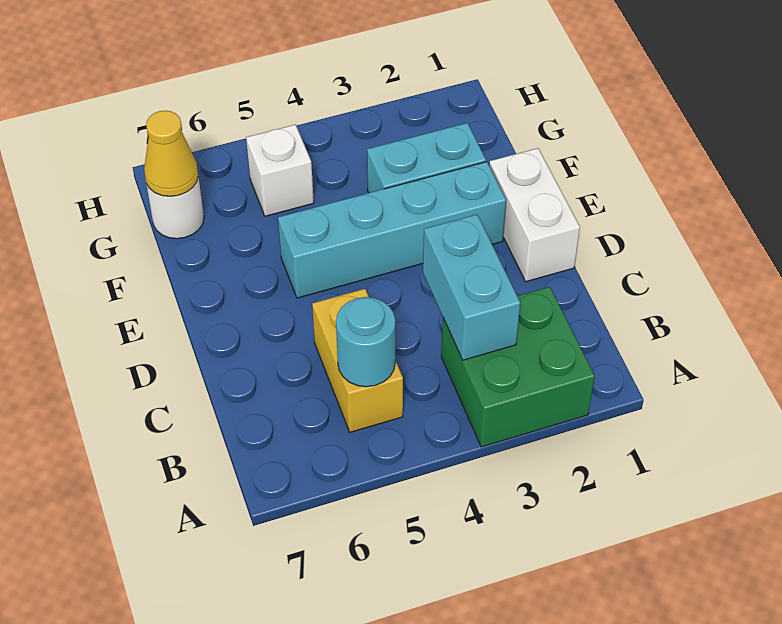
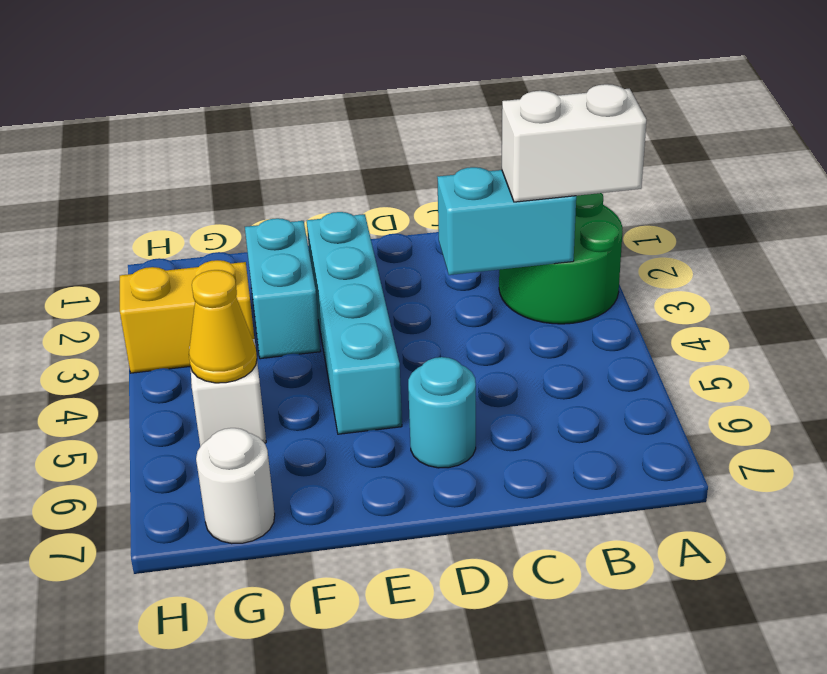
green 2x2 brick [441,287,595,447] -> green 2x2 round brick [499,193,623,324]
yellow 1x2 brick [312,289,403,432] -> yellow 1x2 brick moved to [120,260,254,373]
cyan 1x1 round brick [336,297,395,387] -> cyan 1x1 round brick moved to [408,357,476,468]
white 1x2 brick [489,148,580,282] -> white 1x2 brick moved to [502,84,646,202]
yellow 1x1 cone [144,111,198,197] -> yellow 1x1 cone moved to [189,270,257,383]

